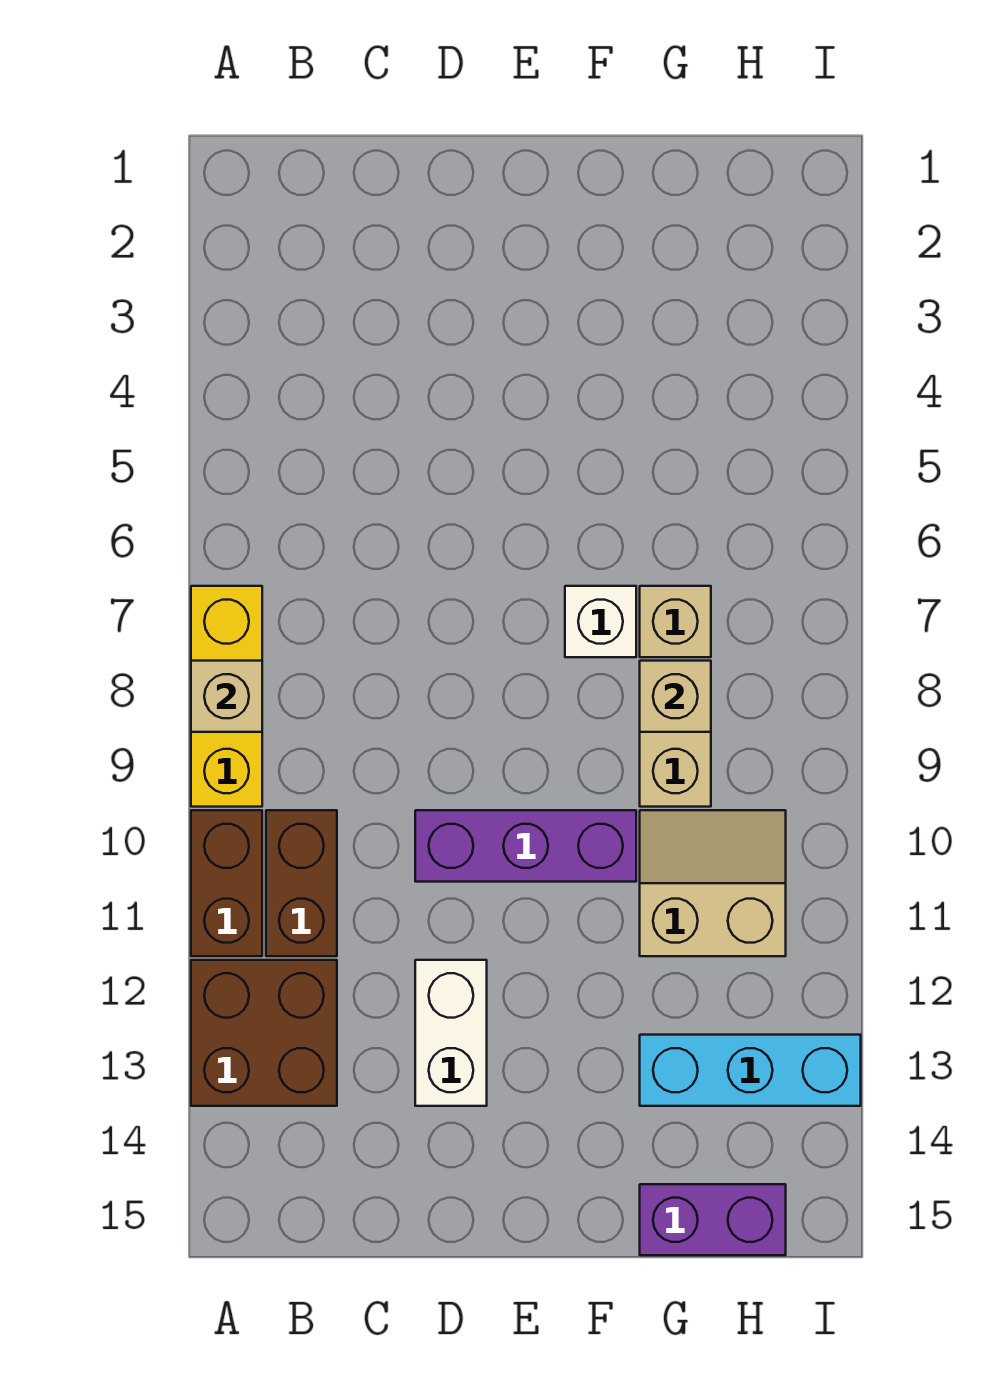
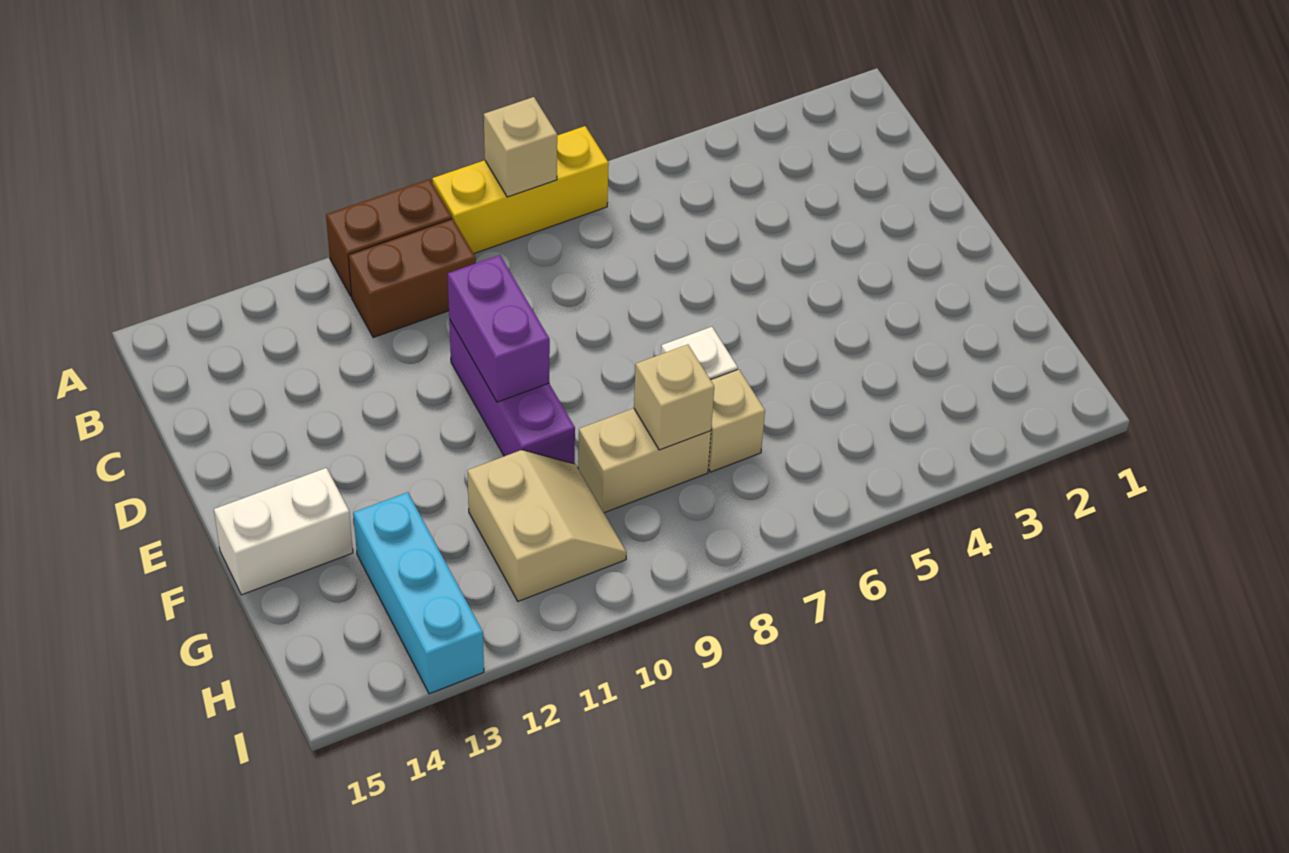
brown 2x2 brick [191,960,337,1106] -> none
white 1x2 brick [415,960,487,1106] -> white 1x2 brick moved to [214,468,353,595]
purple 1x2 brick [640,1184,786,1255] -> purple 1x2 brick moved to [448,255,550,402]

